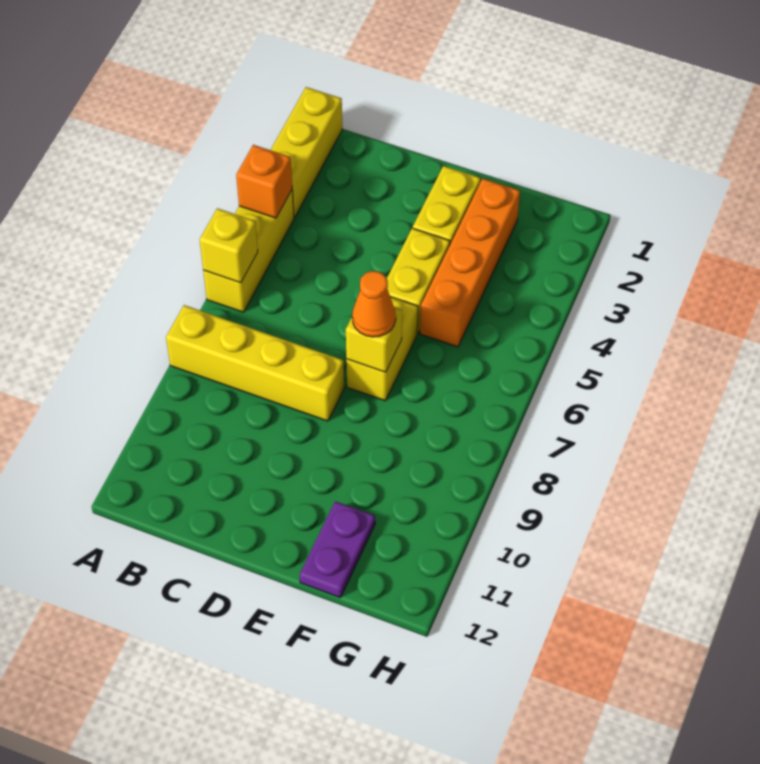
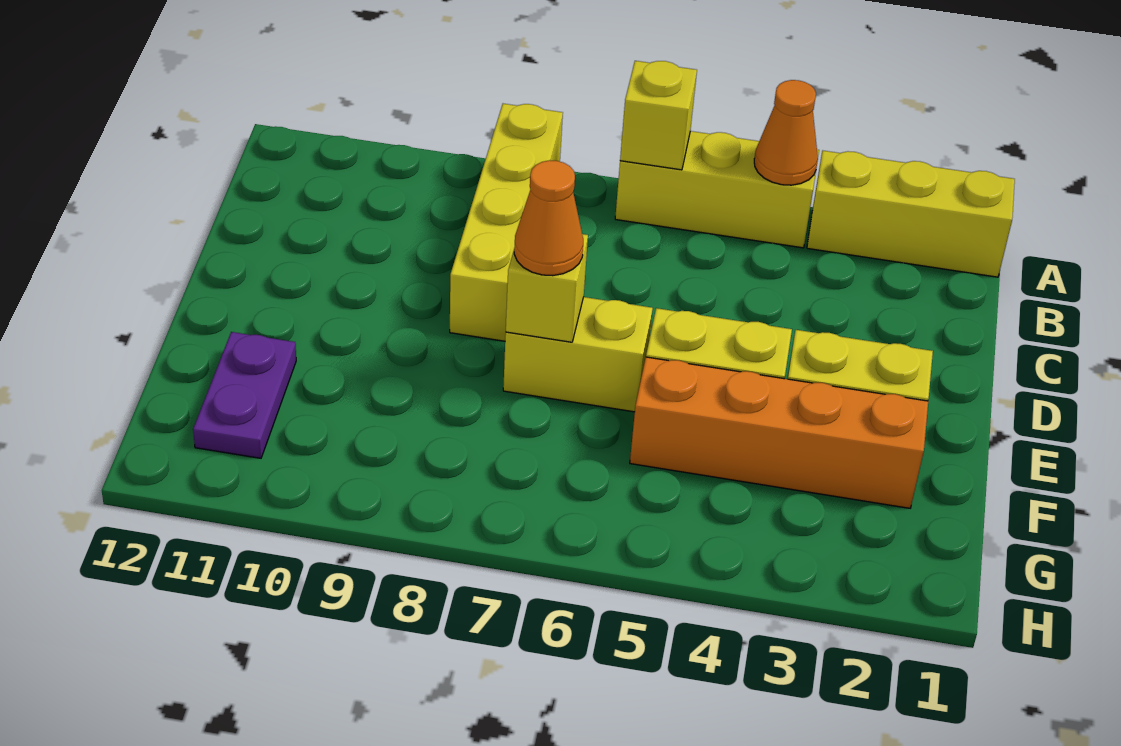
orange 1x1 brick [236,145,292,218] -> orange 1x1 cone [754,80,818,185]
purple 1x2 plate [300,501,375,598] -> purple 1x2 plate turned to [193,332,296,458]

